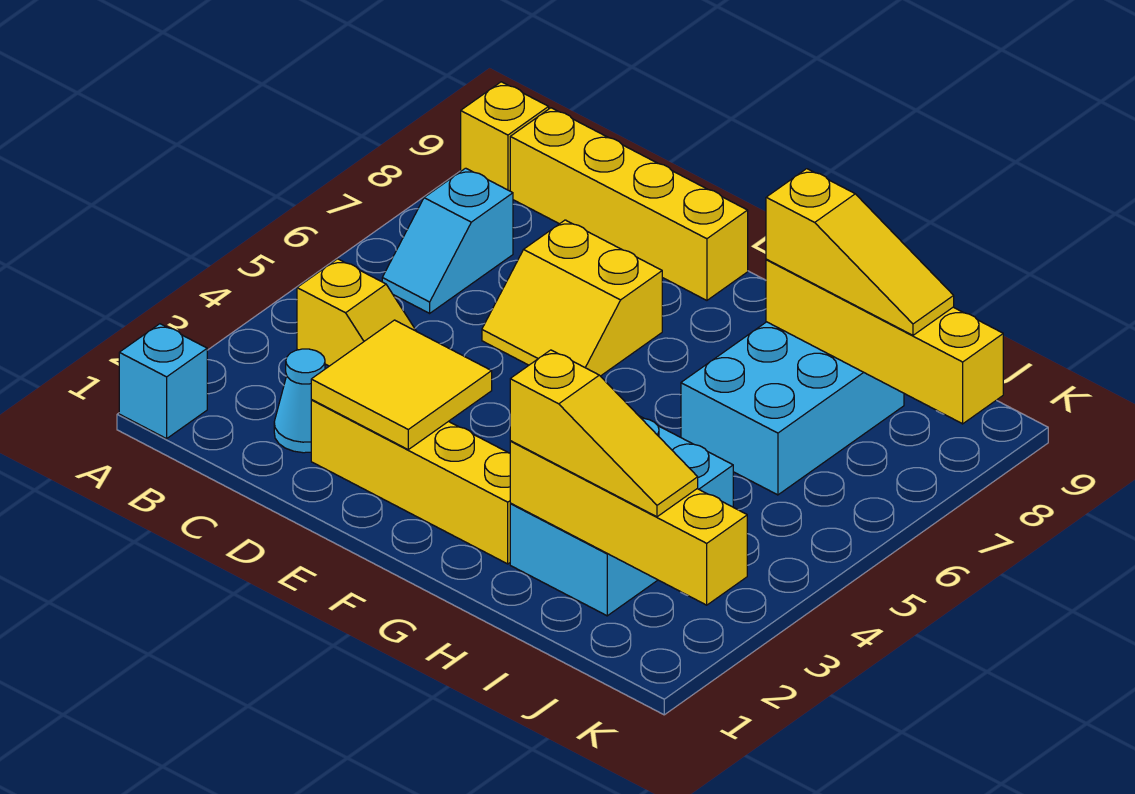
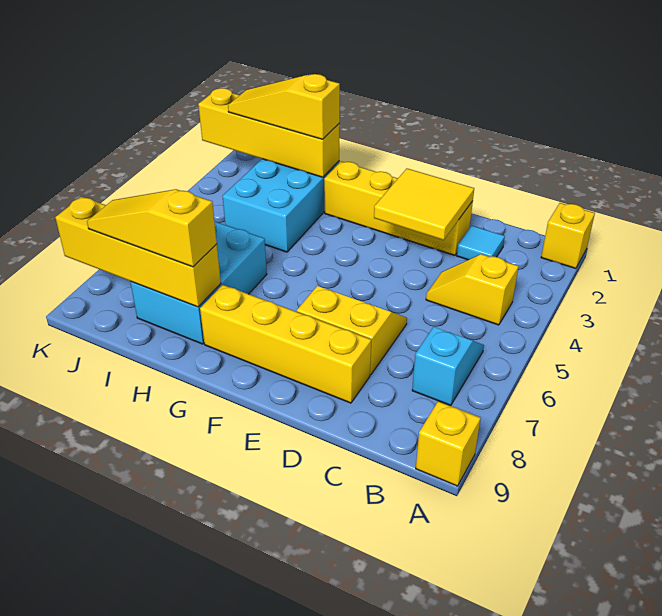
cyan 1x1 brick [119,324,207,439] -> yellow 1x1 brick [541,203,595,269]
yellow 1x4 brick [510,108,748,300] -> yellow 1x4 brick moved to [200,285,371,403]
cyan 1x1 cone [274,349,325,453] -> cyan 1x1 tile [457,226,505,260]

